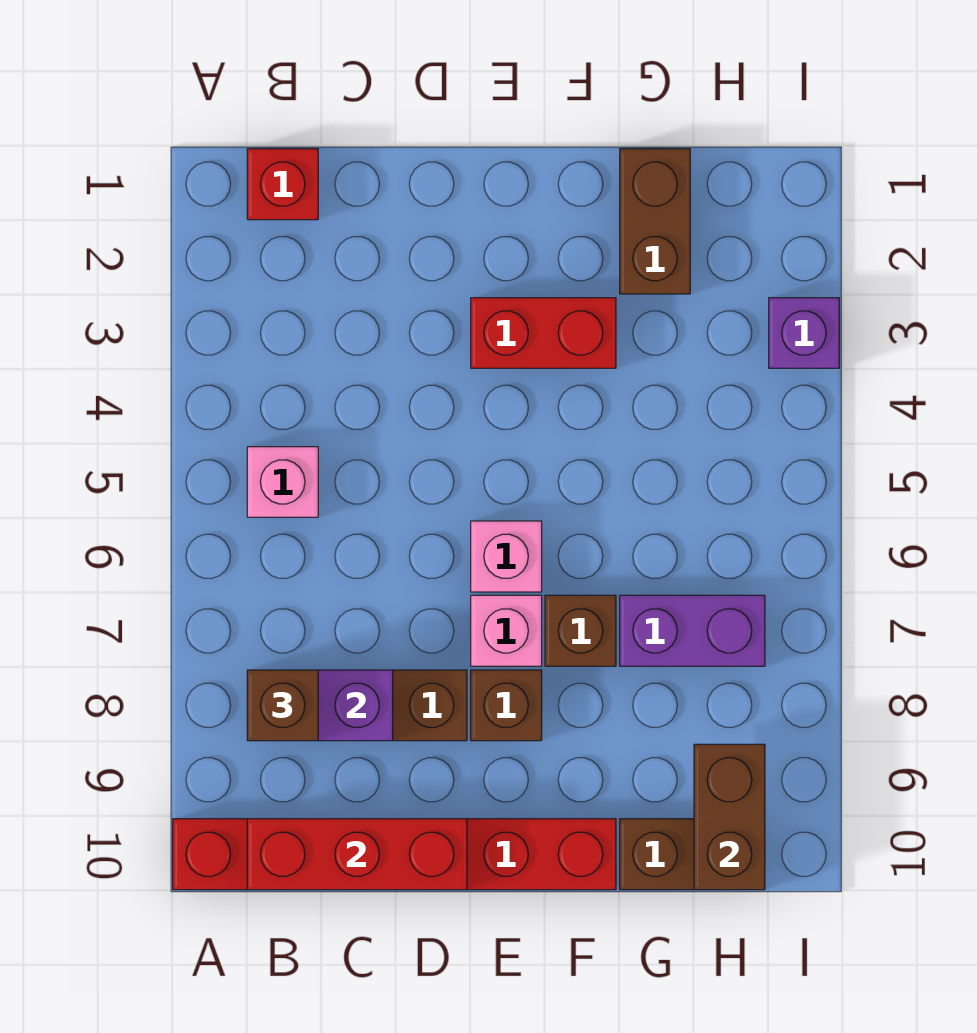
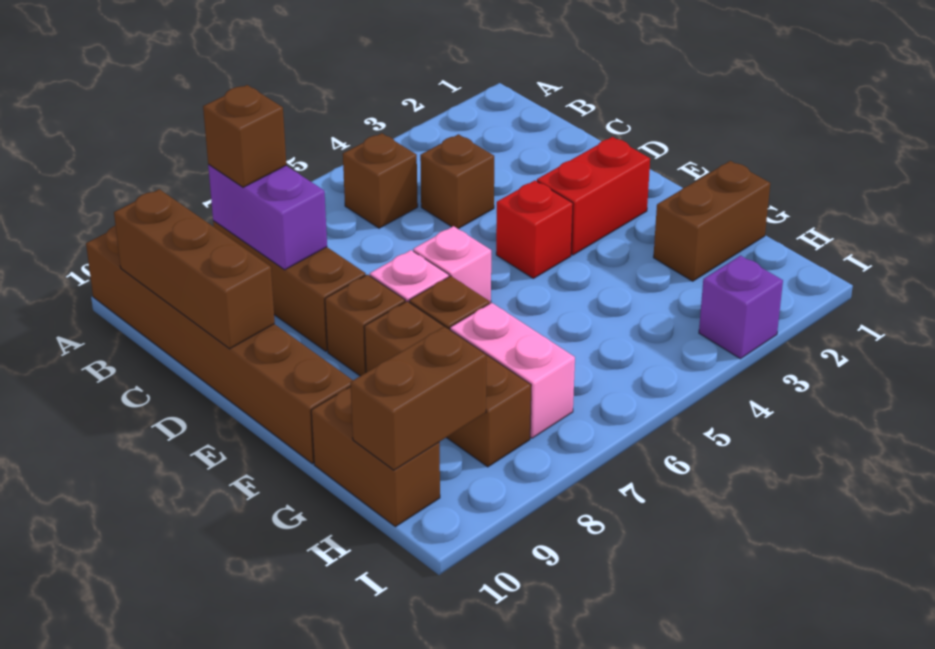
red 1x6 brick [173,819,616,890] -> brown 1x6 brick [86,226,353,464]
red 1x1 brick [247,149,318,220] -> red 1x1 brick moved to [496,180,573,278]
pink 1x1 brick [247,447,318,517] -> brown 1x1 brick [343,133,418,228]
red 1x3 brick [247,819,467,890] -> brown 1x3 brick [114,189,275,349]
none -> brown 1x1 brick [420,134,494,229]
red 1x2 brick [471,298,616,368] -> red 1x2 brick turned to [537,137,650,255]
none -> brown 1x3 brick [364,301,531,467]
purple 1x2 brick [620,595,765,666] -> pink 1x2 brick [450,303,575,438]

